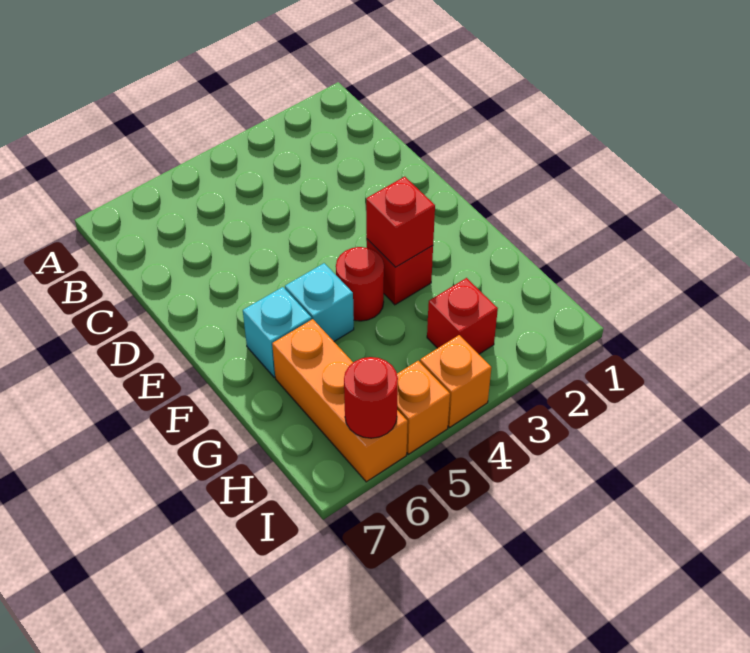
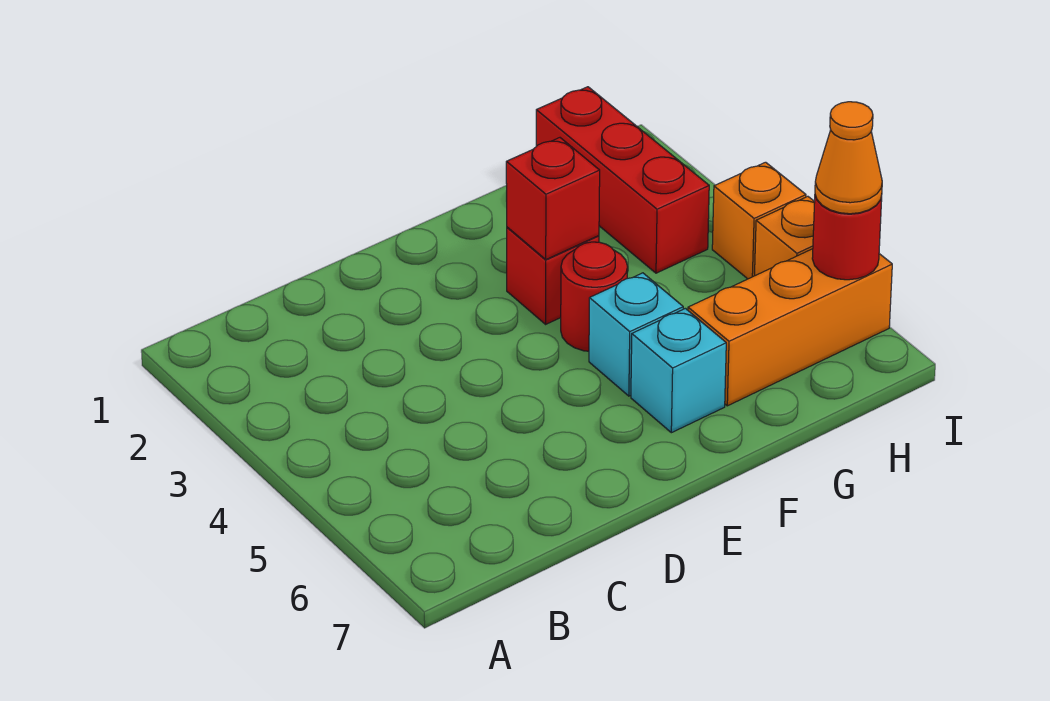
red 1x1 brick [427,278,498,354] -> red 1x3 brick [536,87,709,273]
none -> orange 1x1 cone [815,102,882,214]

